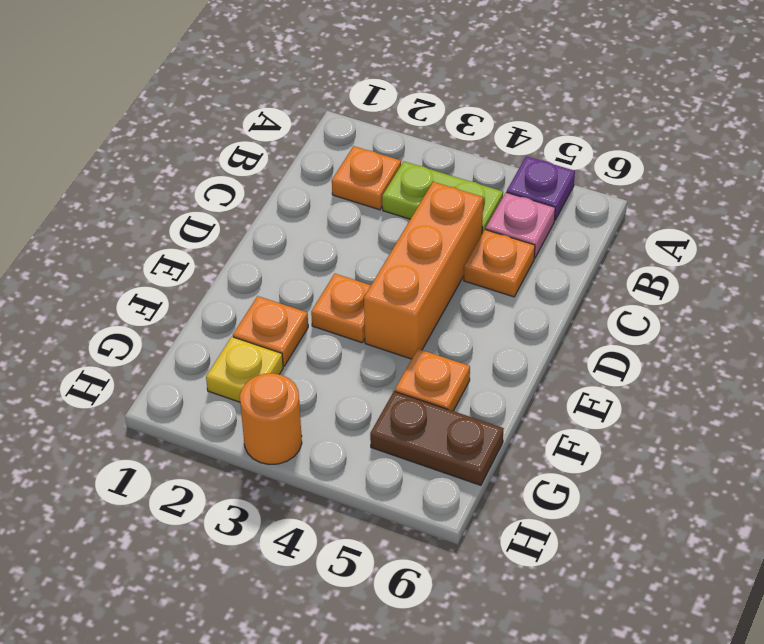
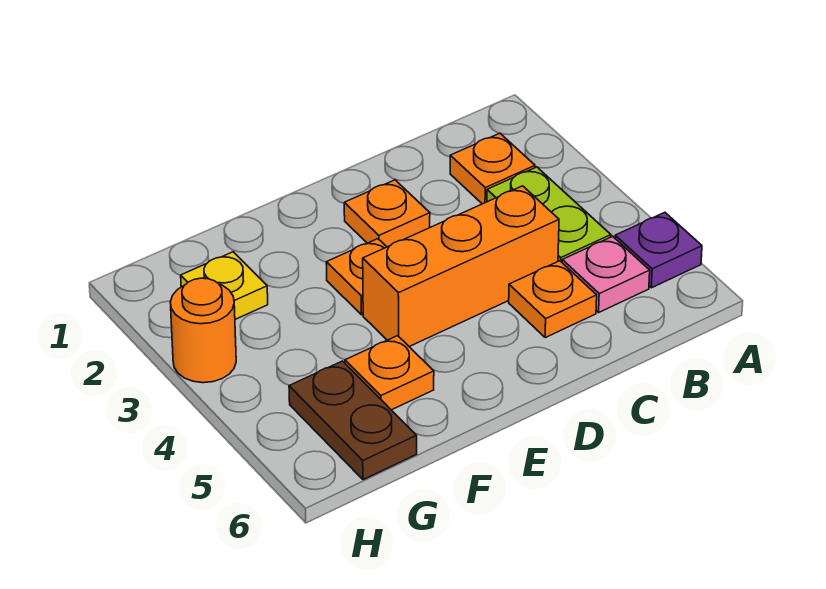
orange 1x1 plate [233,296,308,366] -> orange 1x1 plate moved to [344,180,430,247]

